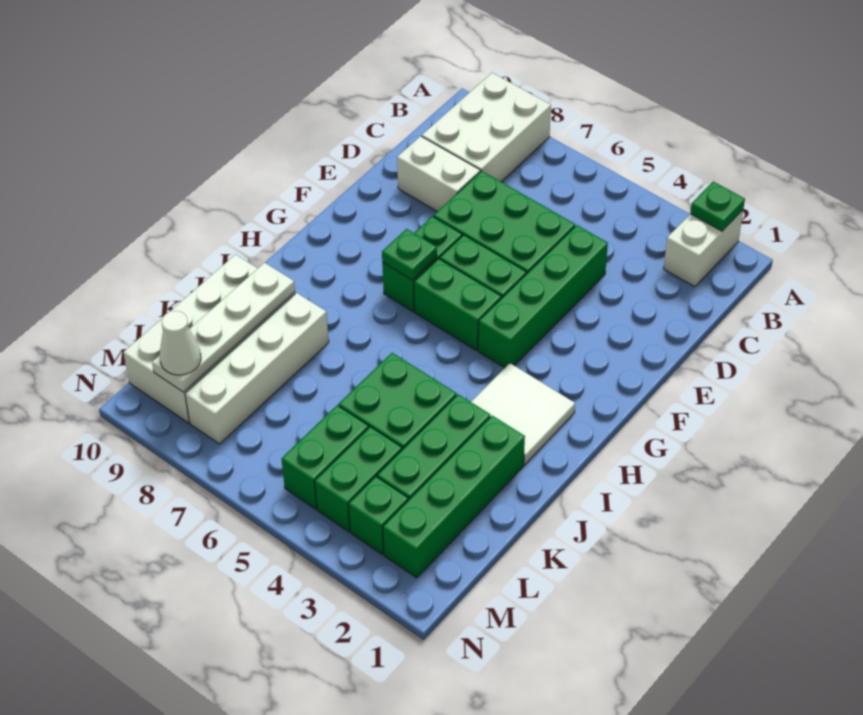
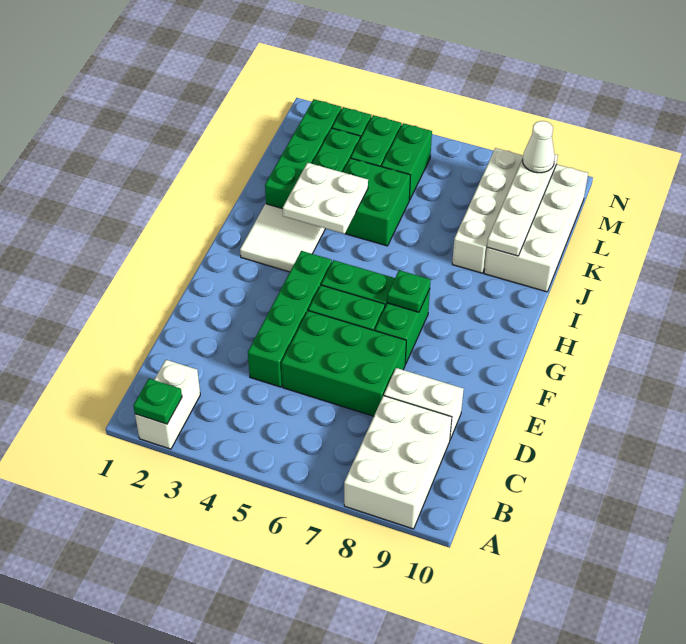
none -> white 2x2 plate [283,163,368,234]

